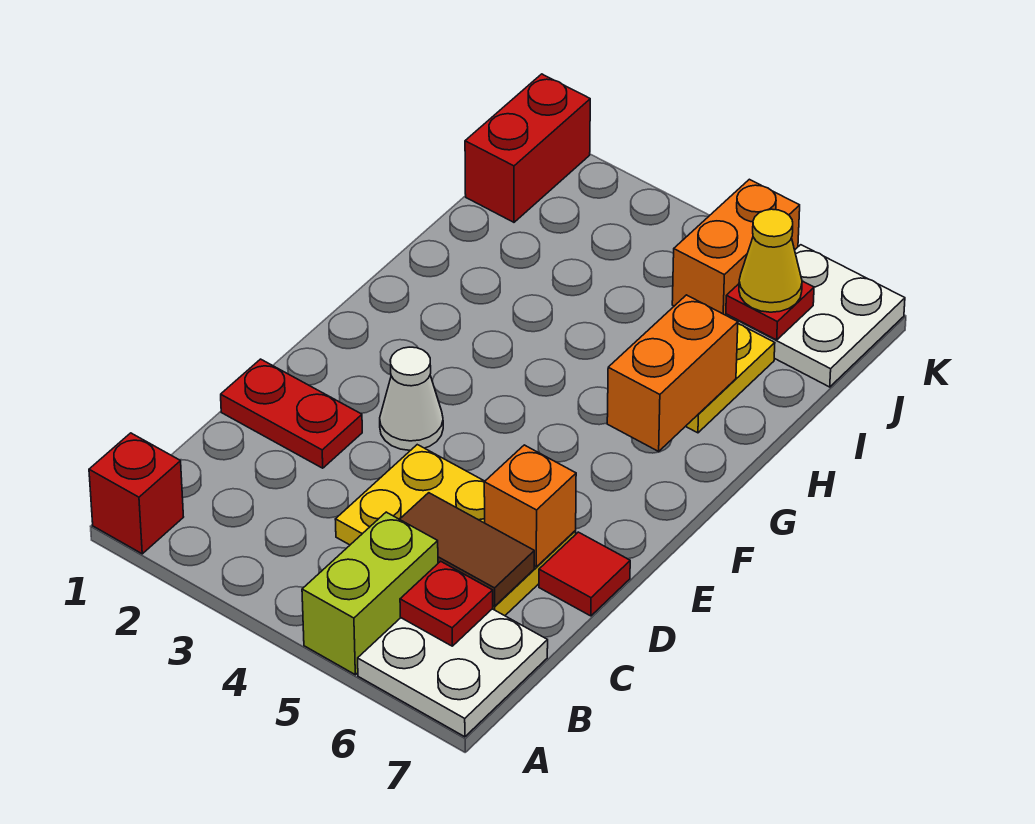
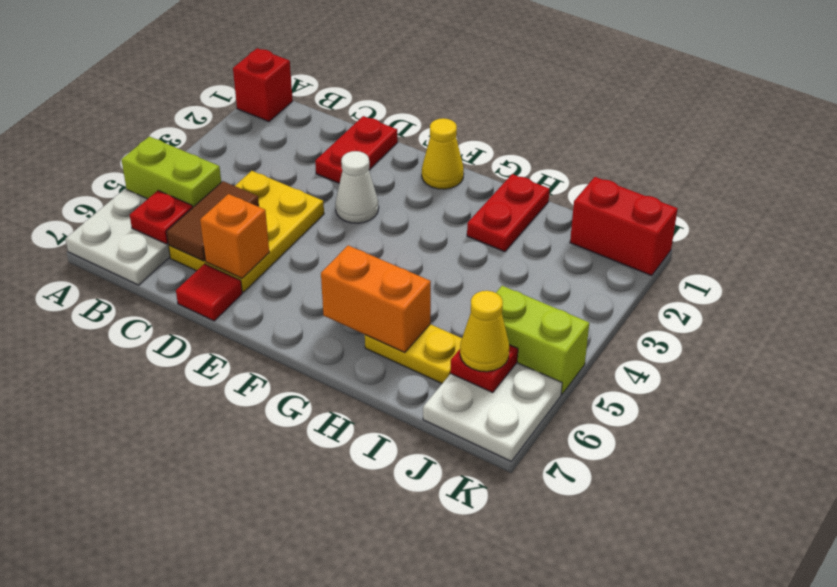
none -> yellow 1x1 cone [422,118,464,189]
none -> red 1x2 plate [467,174,550,252]
orange 1x2 brick [672,179,800,315] -> lime 1x2 brick [496,286,589,394]

